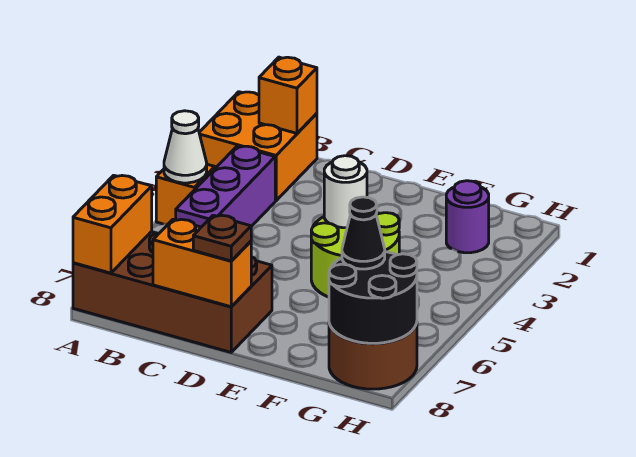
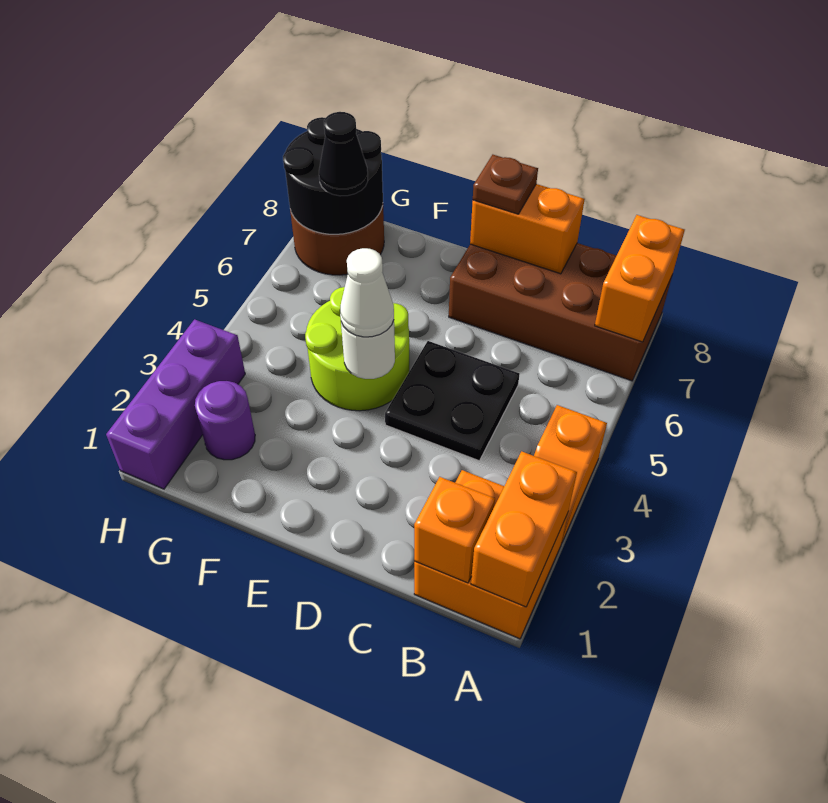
none -> orange 1x2 brick [471,451,577,607]
white 1x1 cone [164,111,207,183] -> white 1x1 cone moved to [340,248,394,337]
purple 1x3 brick [176,146,275,227] -> purple 1x3 brick moved to [106,319,245,489]
none -> black 2x2 plate [385,341,520,461]

